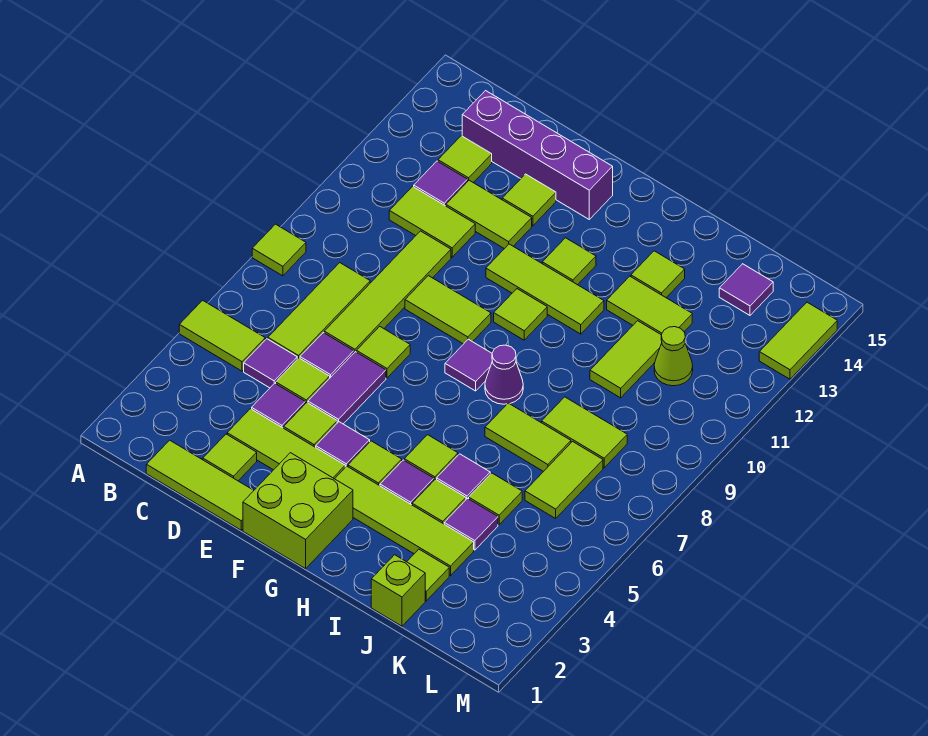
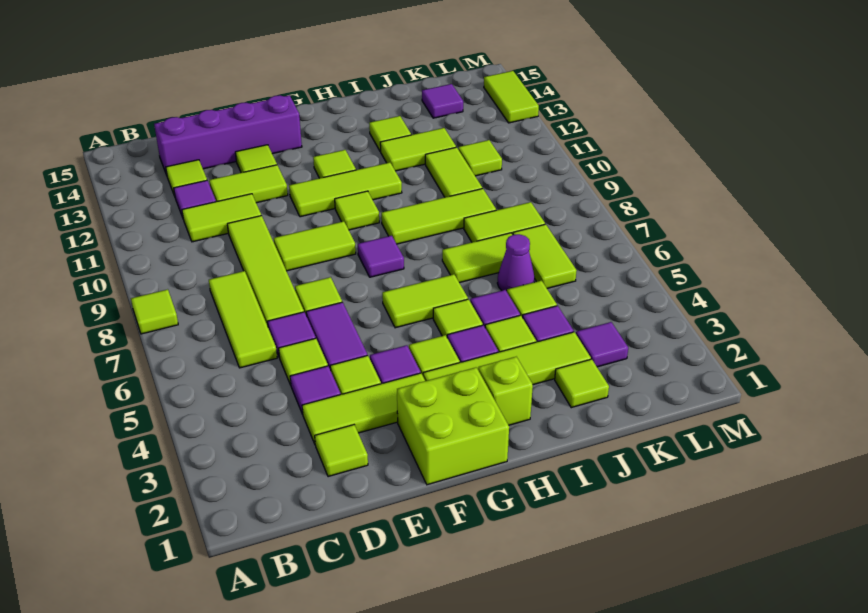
lime 1x2 tile [179,300,265,371] -> lime 1x2 tile moved to [382,274,468,328]
lime 1x3 tile [146,440,254,530] -> lime 1x3 tile moved to [381,189,496,244]
purple 1x1 tile [244,339,297,388] -> purple 1x1 tile moved to [576,322,628,367]
purple 1x1 cone [485,345,523,404] -> purple 1x1 cone moved to [497,234,535,291]
lime 1x1 brick [371,555,425,626] -> lime 1x1 brick moved to [478,357,533,425]
lime 1x1 cone [654,327,693,386] -> lime 1x1 tile [458,140,502,176]

